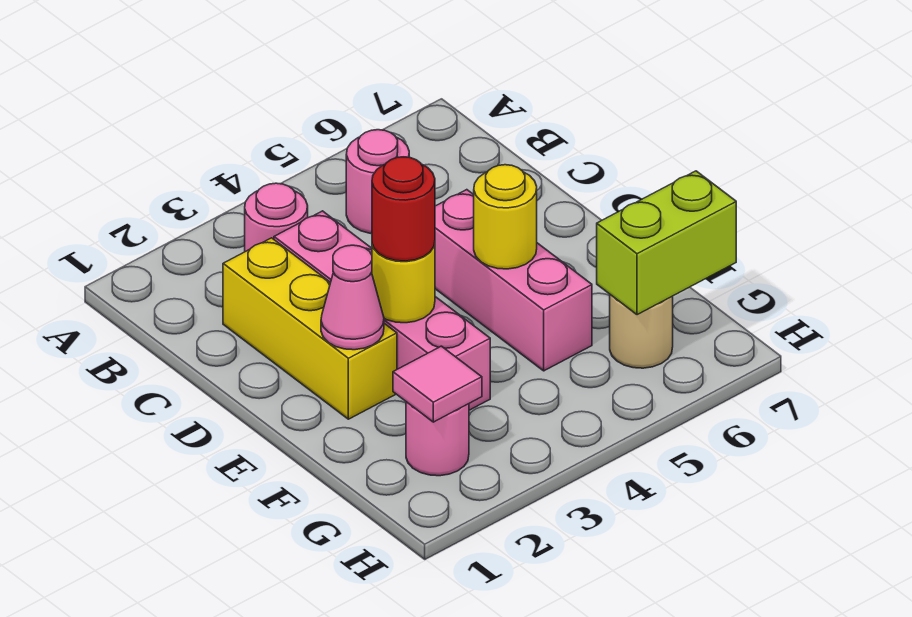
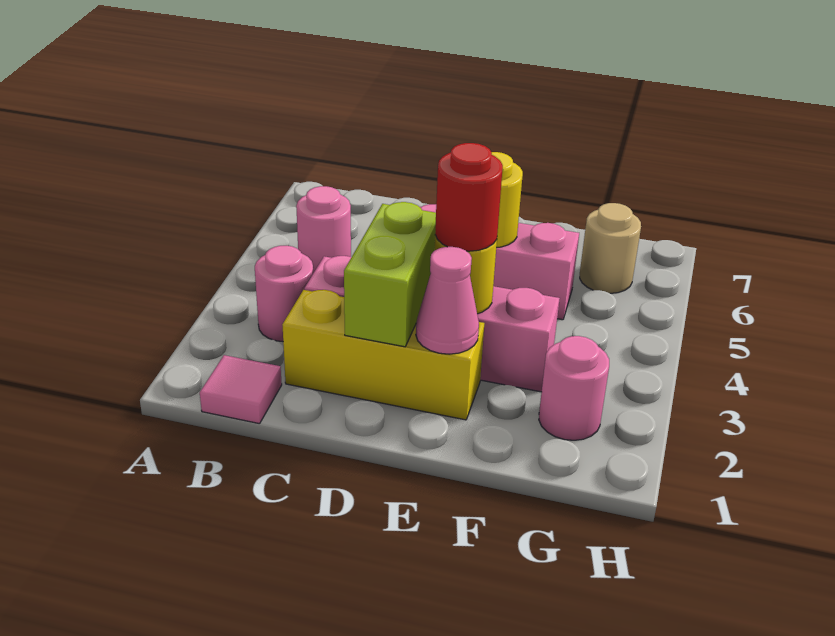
pink 1x1 tile [393,346,482,422] -> pink 1x1 tile moved to [200,355,282,424]
lime 1x2 brick [597,171,736,315] -> lime 1x2 brick moved to [344,202,436,347]

